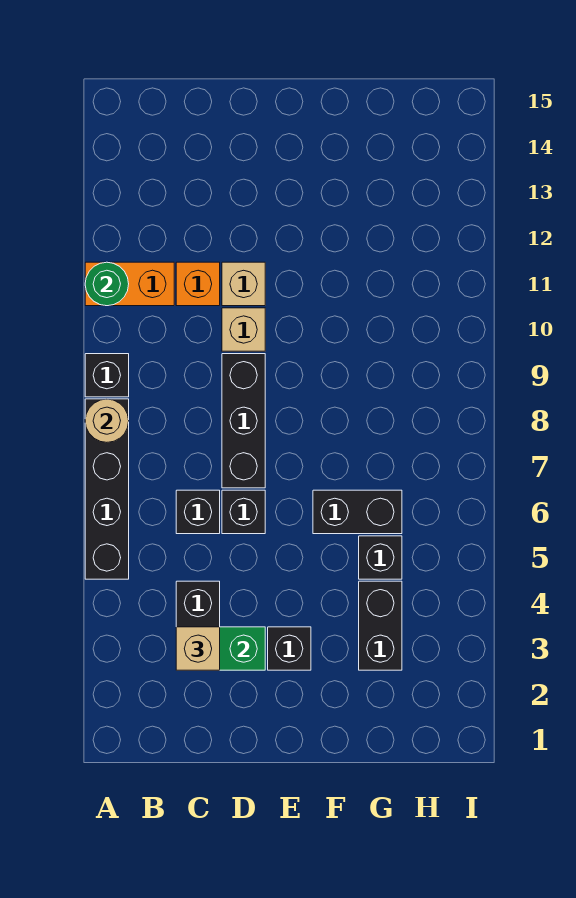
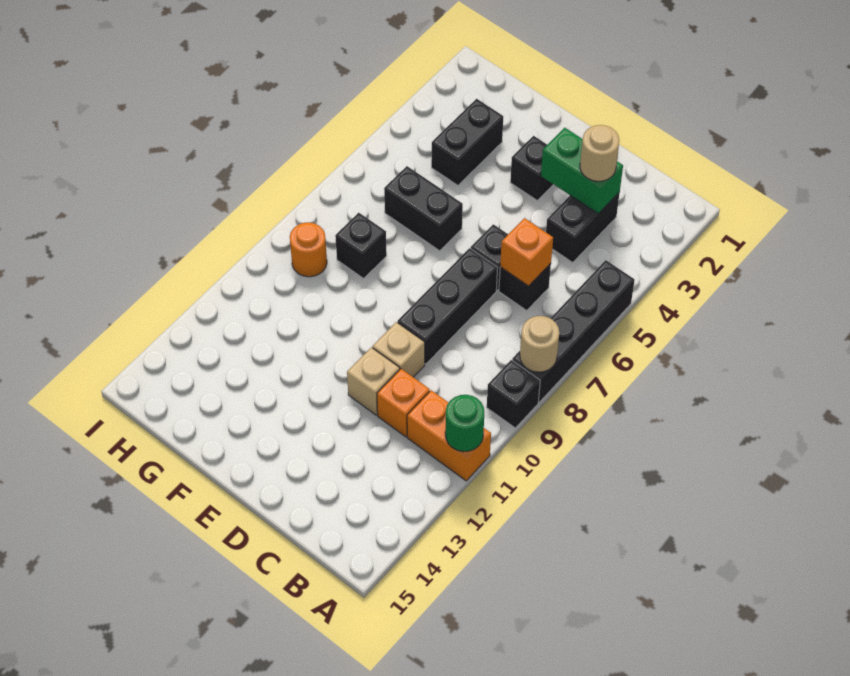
tan 1x1 brick [176,627,220,670] -> tan 1x1 round brick [580,125,619,181]
none -> orange 1x1 brick [500,218,553,286]
black 1x1 brick [359,536,402,579] -> black 1x1 brick moved to [335,213,387,278]
none -> orange 1x1 round brick [290,222,327,277]

